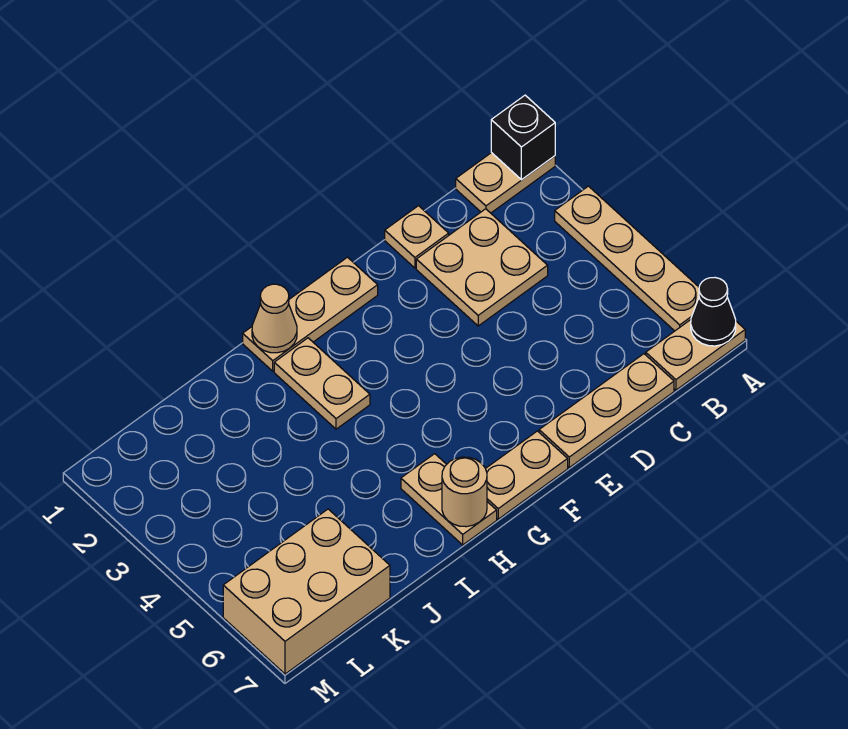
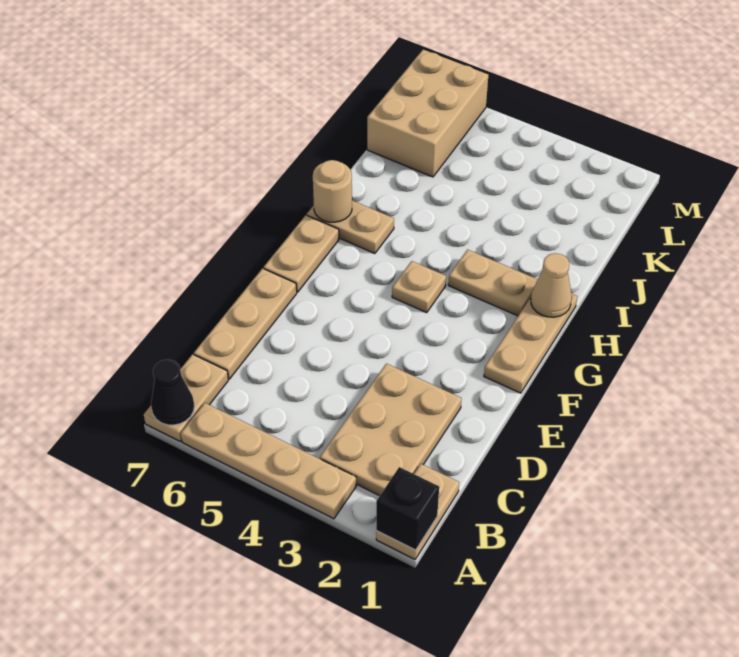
tan 2x2 plate [416,209,548,326] -> tan 2x3 plate [320,364,462,496]
tan 1x1 plate [385,206,449,268] -> tan 1x1 plate moved to [392,261,446,313]

